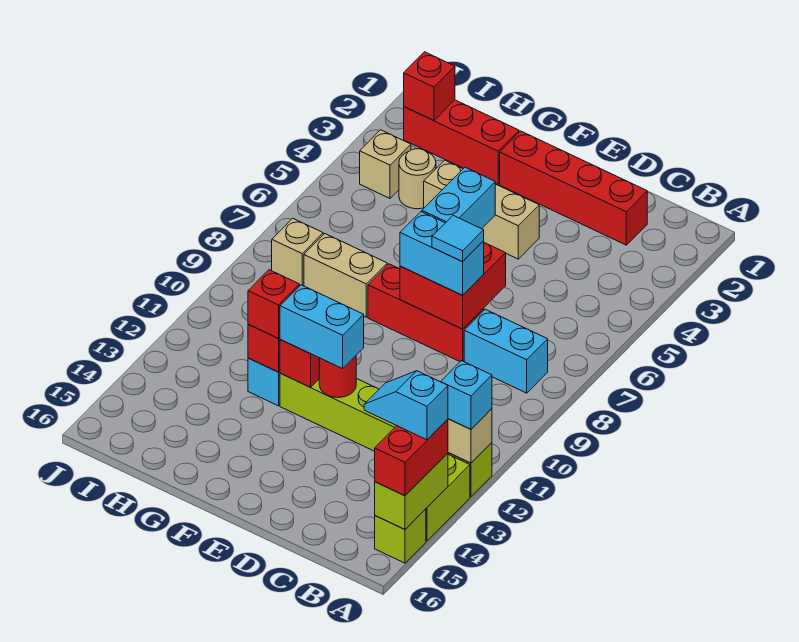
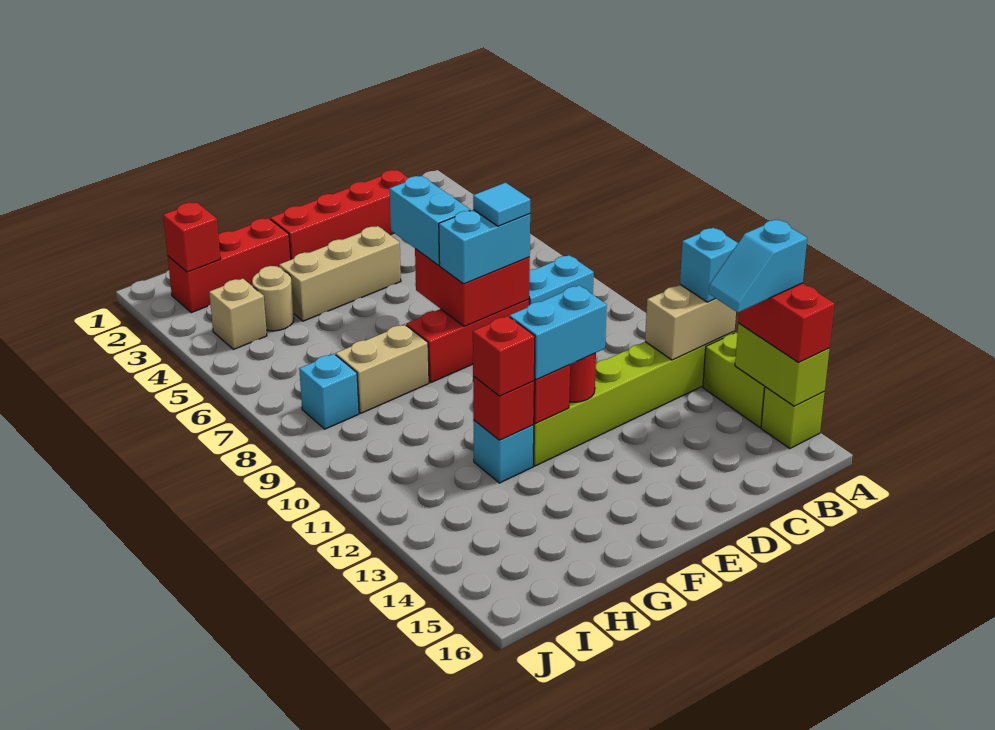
tan 1x1 brick [272,218,323,286] -> cyan 1x1 brick [299,354,359,429]

